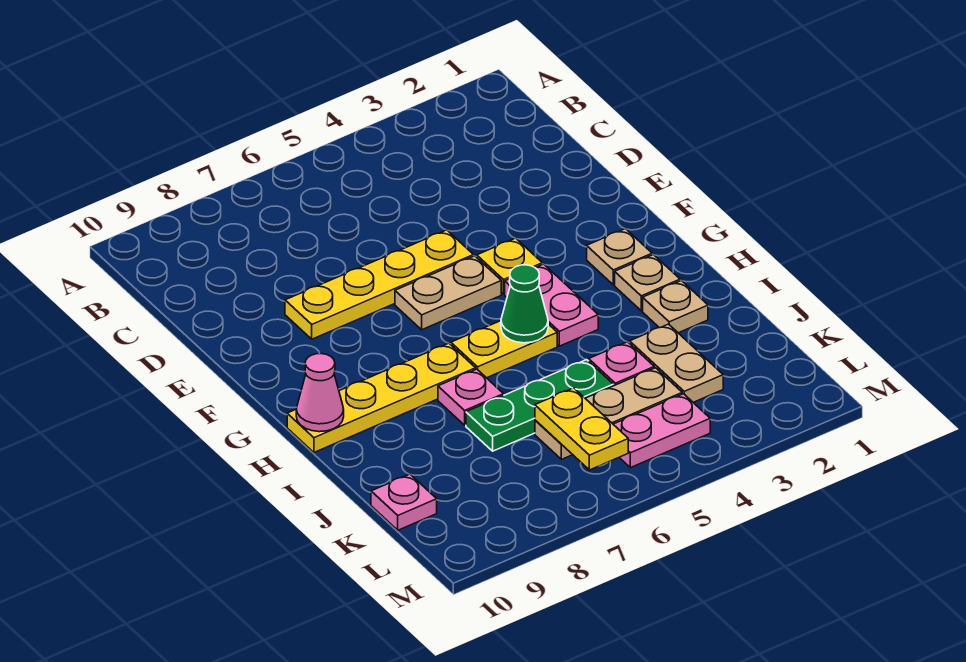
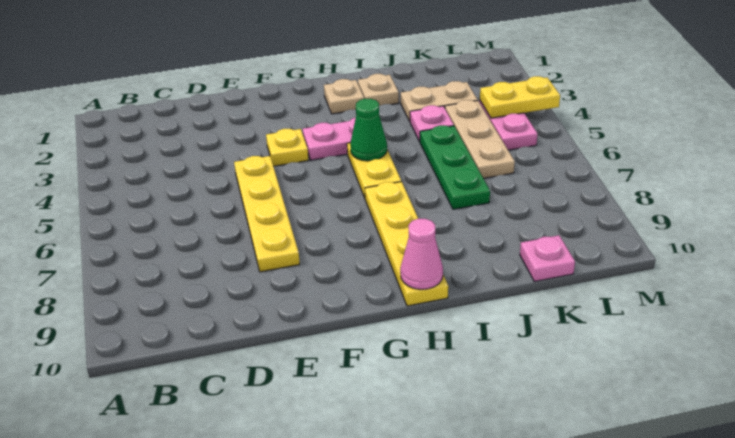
tan 1x2 plate [395,256,501,330] -> none
tan 1x1 plate [587,229,652,285] -> none
pink 1x1 plate [438,369,504,425] -> none
yellow 1x2 plate [535,388,628,470] -> yellow 1x2 plate moved to [480,76,560,118]

